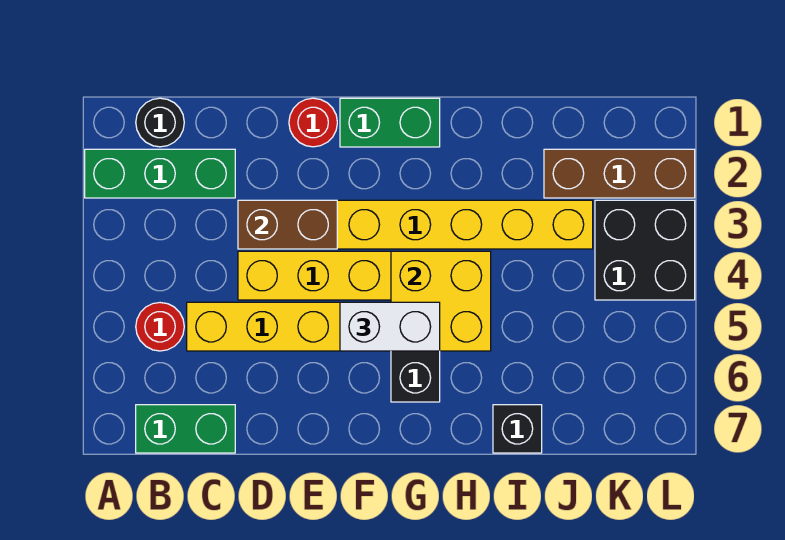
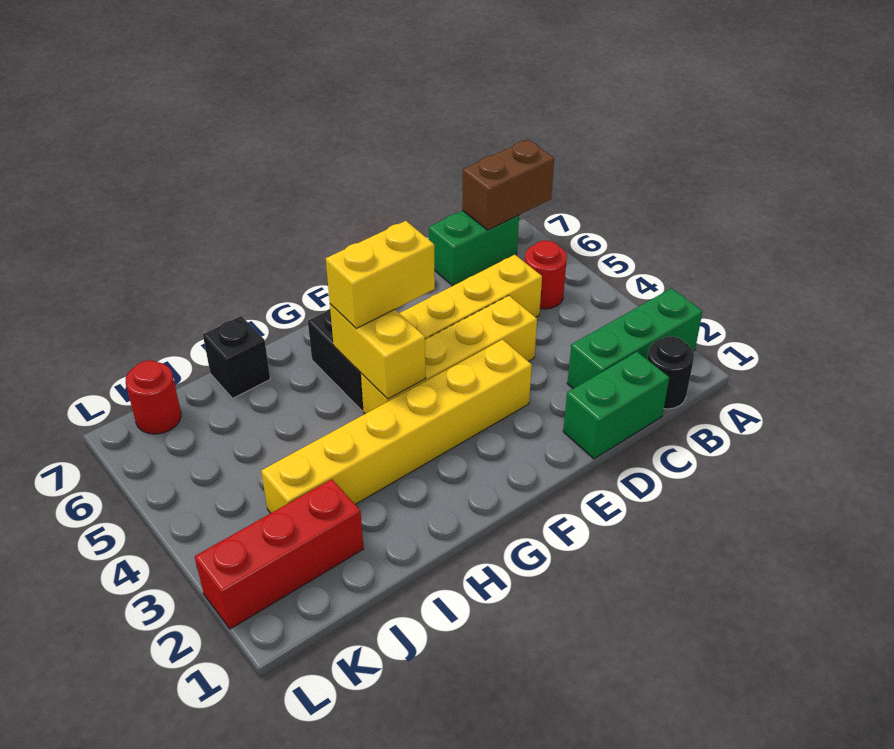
brown 1x2 brick [238,200,337,249] -> brown 1x2 brick moved to [462,139,554,230]
red 1x1 round brick [289,98,337,147] -> red 1x1 round brick moved to [126,360,181,434]
green 1x2 brick [340,98,440,147] -> green 1x2 brick moved to [563,352,669,459]
white 1x2 brick [340,302,440,351] -> yellow 1x2 brick [326,221,435,328]
yellow 2x2 brick [391,251,491,351] -> yellow 1x2 brick [330,304,426,399]
brown 1x3 brick [544,149,695,198] -> red 1x3 brick [195,479,364,629]
black 2x2 brick [595,200,695,300] -> none

